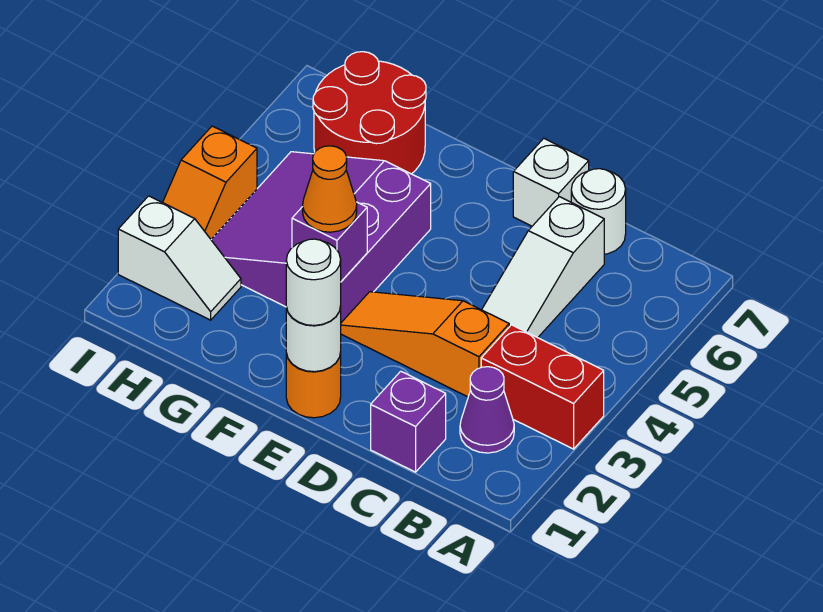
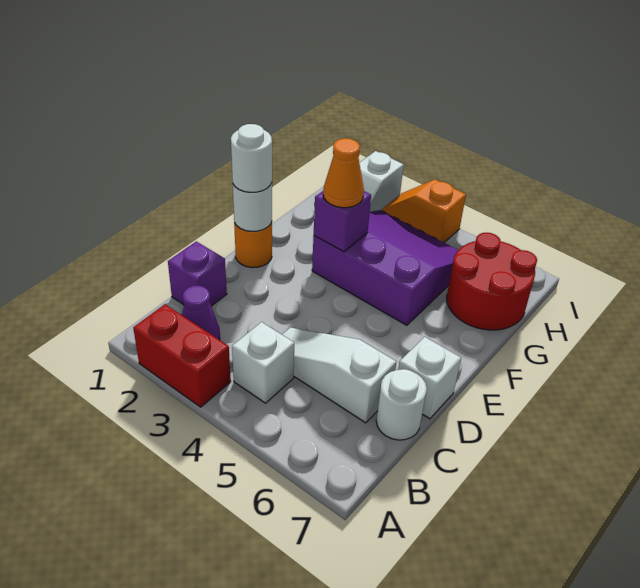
red 1x2 brick [481,325,604,449] -> red 1x2 brick turned to [133,304,231,407]
none -> white 1x1 brick [232,322,294,403]
orange 1x3 slope [341,292,509,397] -> none

